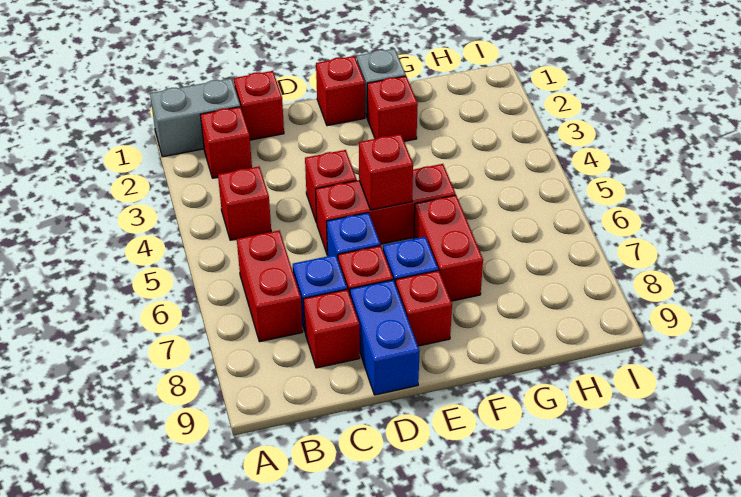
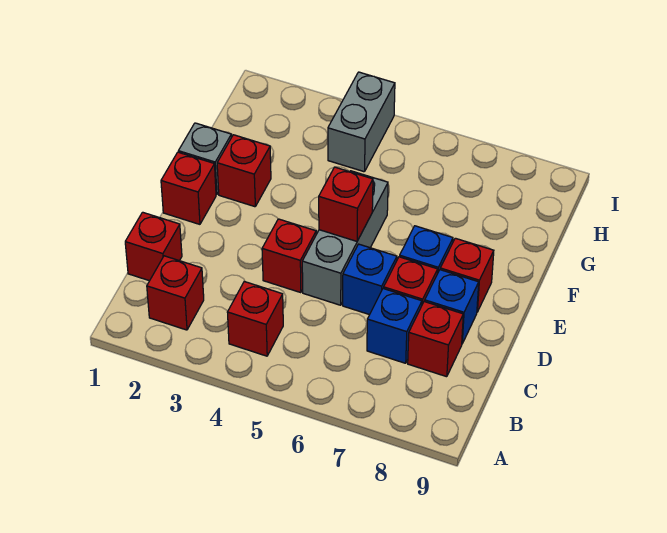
grey 1x2 brick [150,78,240,157] -> grey 1x2 brick moved to [328,72,395,172]
red 1x2 brick [237,230,303,342] -> none
red 1x3 brick [316,164,456,255] -> grey 1x3 brick [302,171,388,305]
blue 1x2 brick [350,280,420,395] -> blue 1x1 brick [425,270,479,343]
red 1x2 brick [414,195,483,301] -> none

